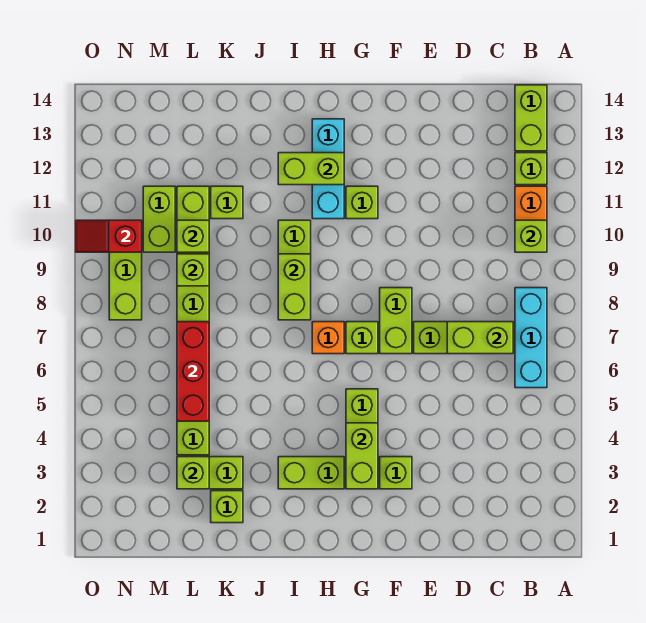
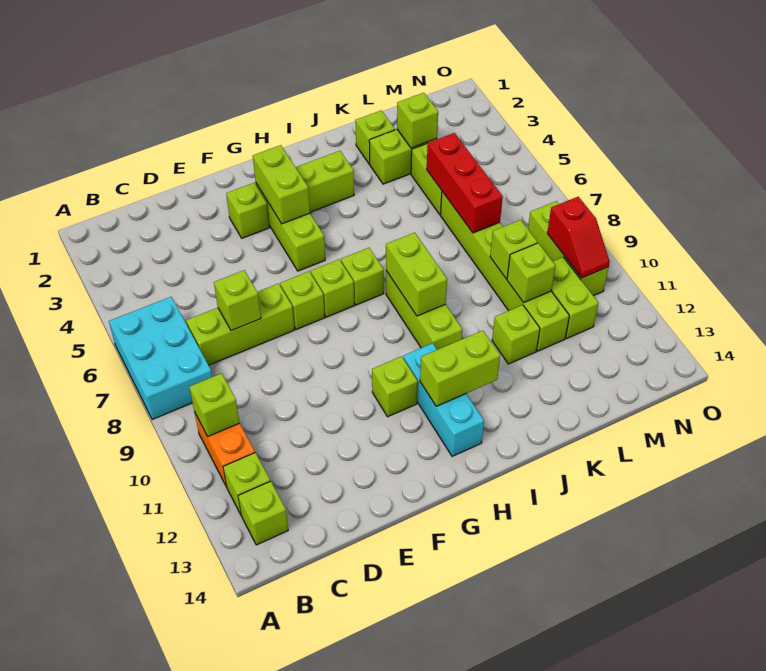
cyan 1x3 brick [515,288,547,388] -> cyan 2x3 brick [109,297,212,420]
lime 1x2 brick [515,85,547,151] -> lime 1x1 brick [238,481,288,545]
lime 1x2 brick [447,322,513,354] -> lime 1x1 brick [214,270,261,331]
lime 1x2 brick [380,288,412,354] -> lime 1x1 brick [280,272,325,330]
orange 1x1 brick [312,322,344,354] -> lime 1x1 brick [341,248,384,305]
red 1x2 slope [76,220,142,252] -> red 1x2 slope turned to [547,197,610,278]

